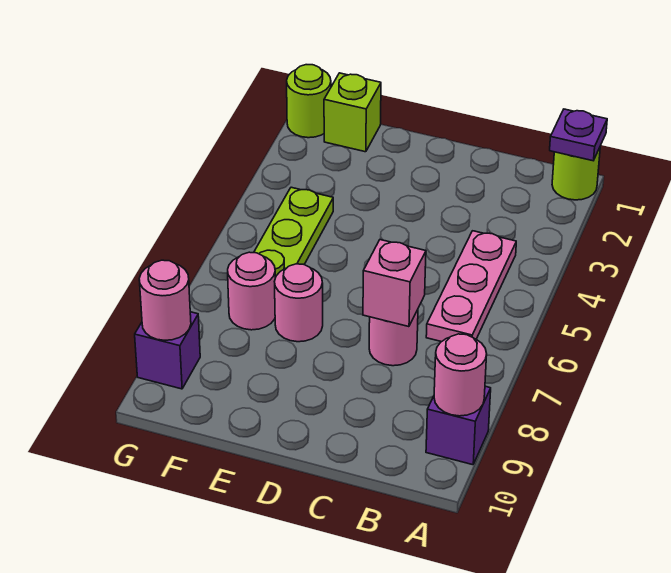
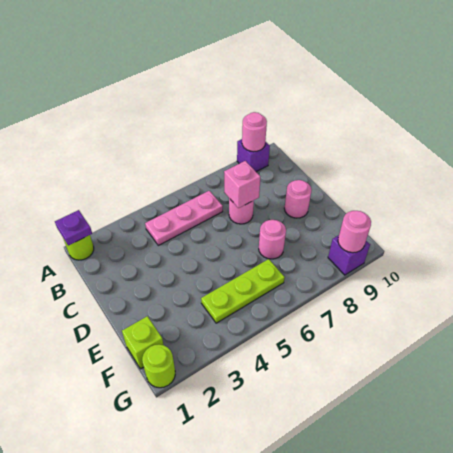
pink 1x1 round brick [228,252,275,330] -> pink 1x1 round brick moved to [284,180,312,218]

